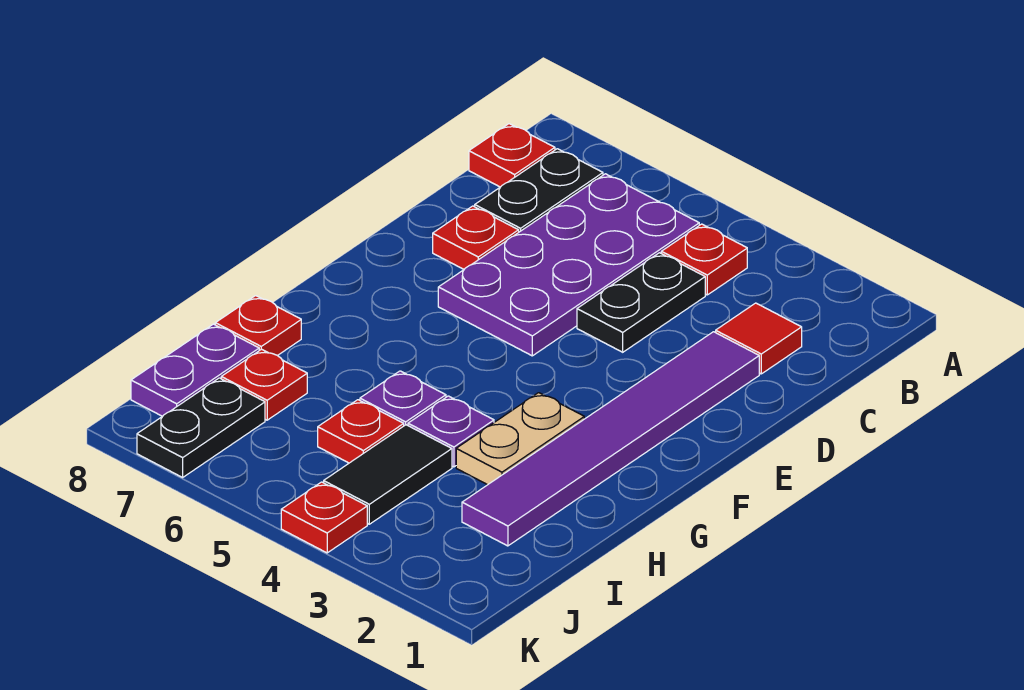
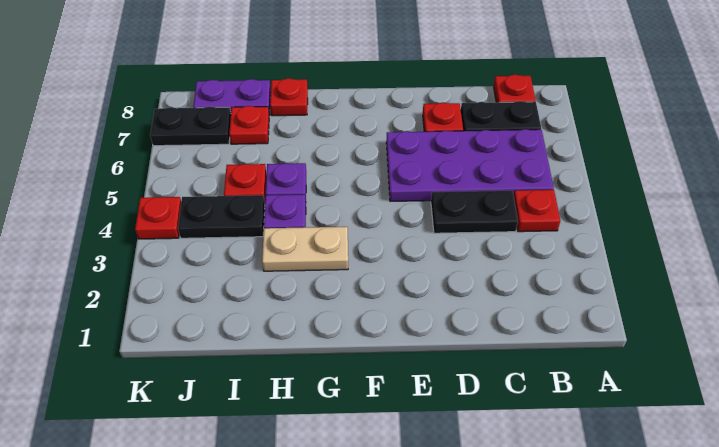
red 1x1 tile [716,303,802,374] -> none
purple 1x6 tile [462,332,759,546] -> none
black 1x2 tile [324,425,452,524] -> black 1x2 plate [178,195,265,238]

